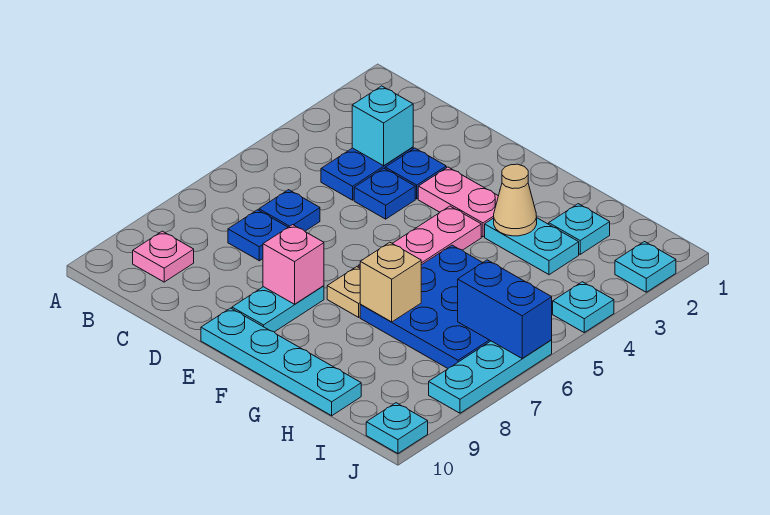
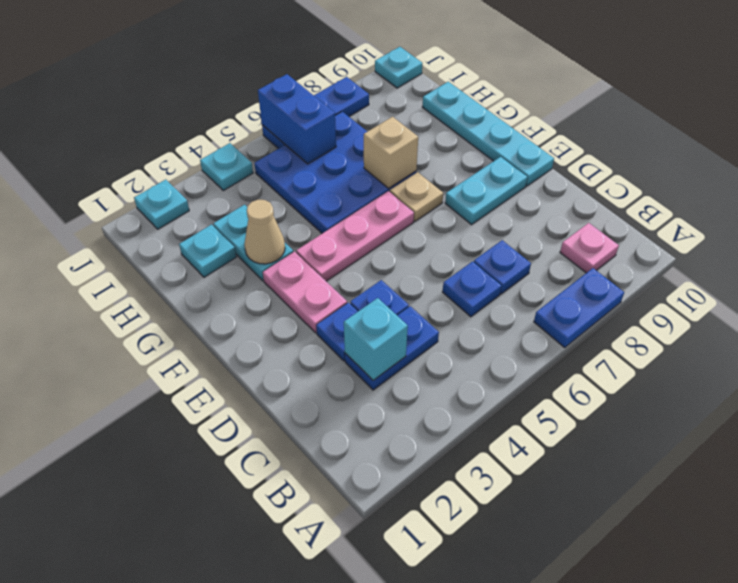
none -> blue 1x2 plate [534,268,624,348]
pink 1x1 brick [263,225,324,304] -> none
cyan 1x3 plate [429,340,552,413] -> blue 1x3 plate [262,77,369,149]

